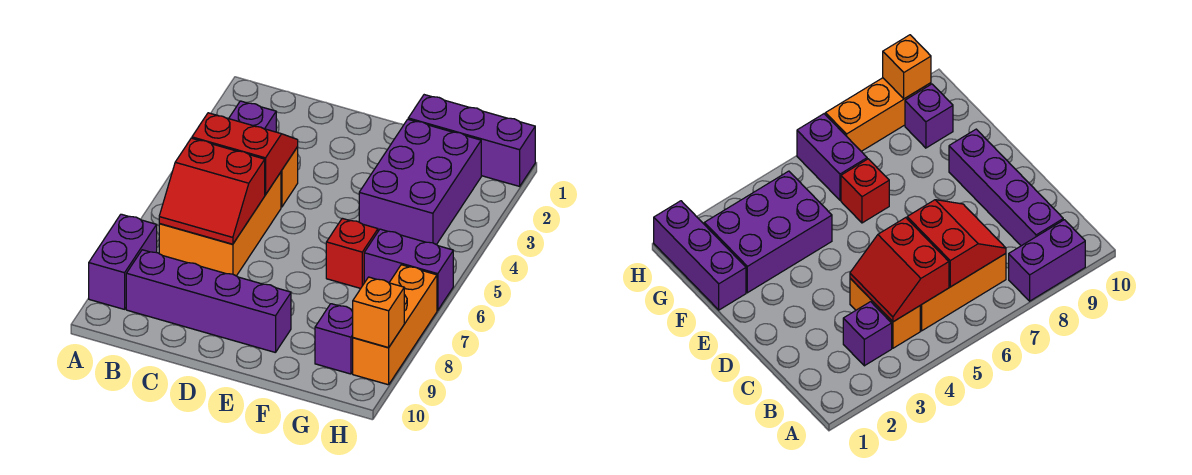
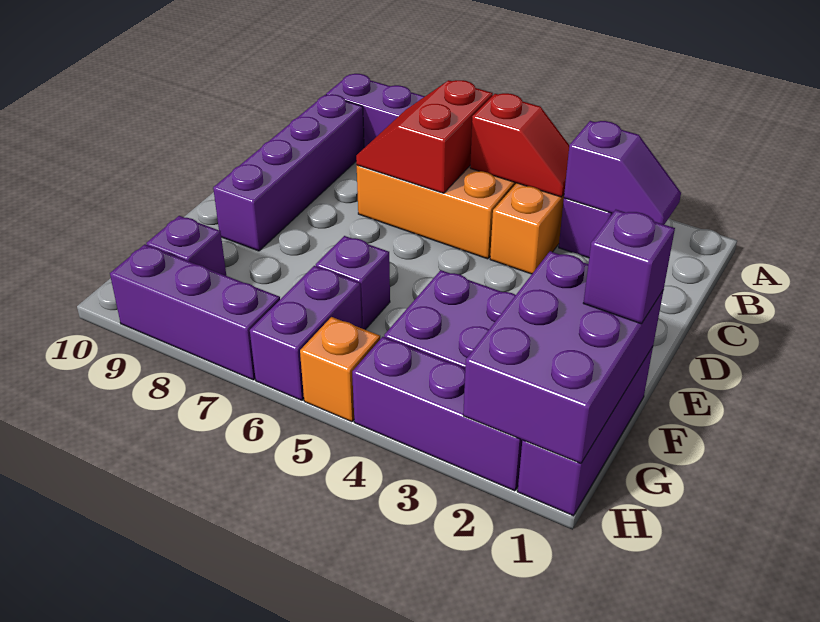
none -> purple 1x2 slope [564,121,681,224]
red 2x2 slope [192,113,298,195] -> red 1x2 slope [470,93,569,197]
none -> purple 2x3 brick [463,251,663,463]
none -> purple 1x1 brick [584,210,675,324]
red 1x1 brick [326,218,378,288] -> purple 1x1 brick [316,236,390,330]
none -> purple 1x3 brick [352,337,523,491]
orange 1x3 brick [353,265,437,385] -> purple 1x3 brick [110,244,280,380]
orange 1x1 brick [353,277,404,348] -> orange 1x1 brick moved to [300,317,380,422]

